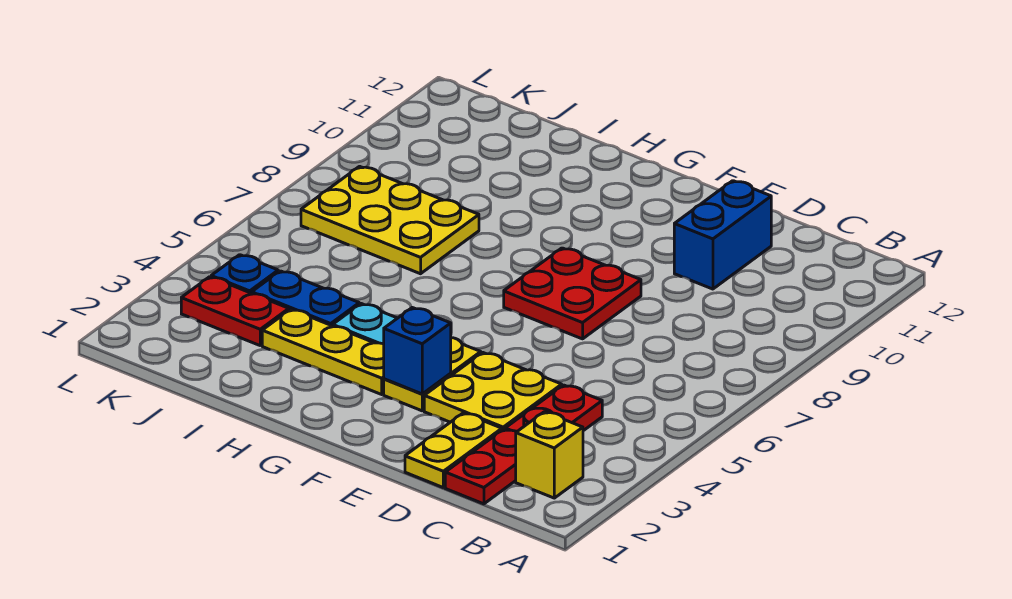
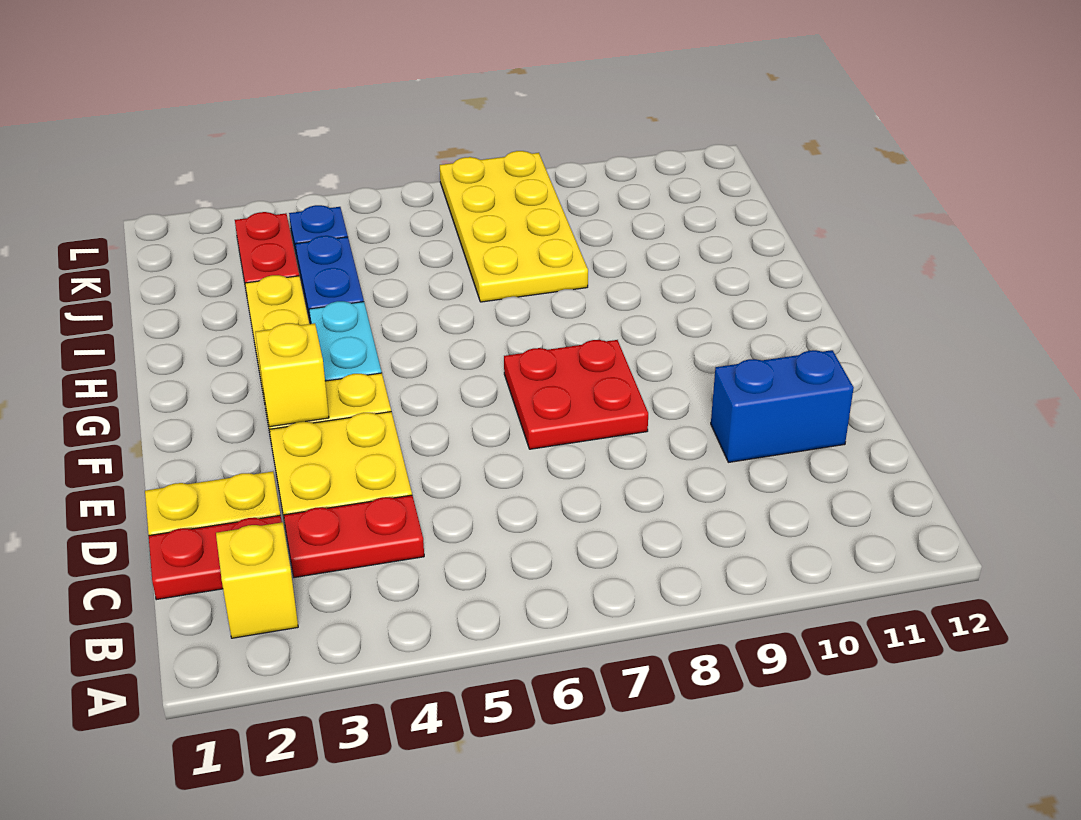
blue 1x1 brick [384,308,451,394] -> yellow 1x1 brick [255,323,329,427]
yellow 2x3 plate [301,166,479,274] -> yellow 2x4 plate [440,151,588,302]

